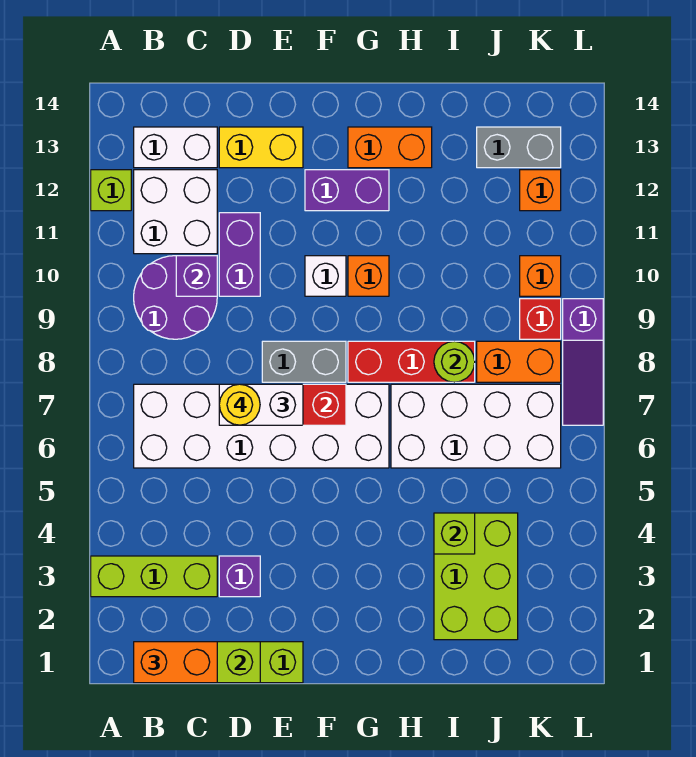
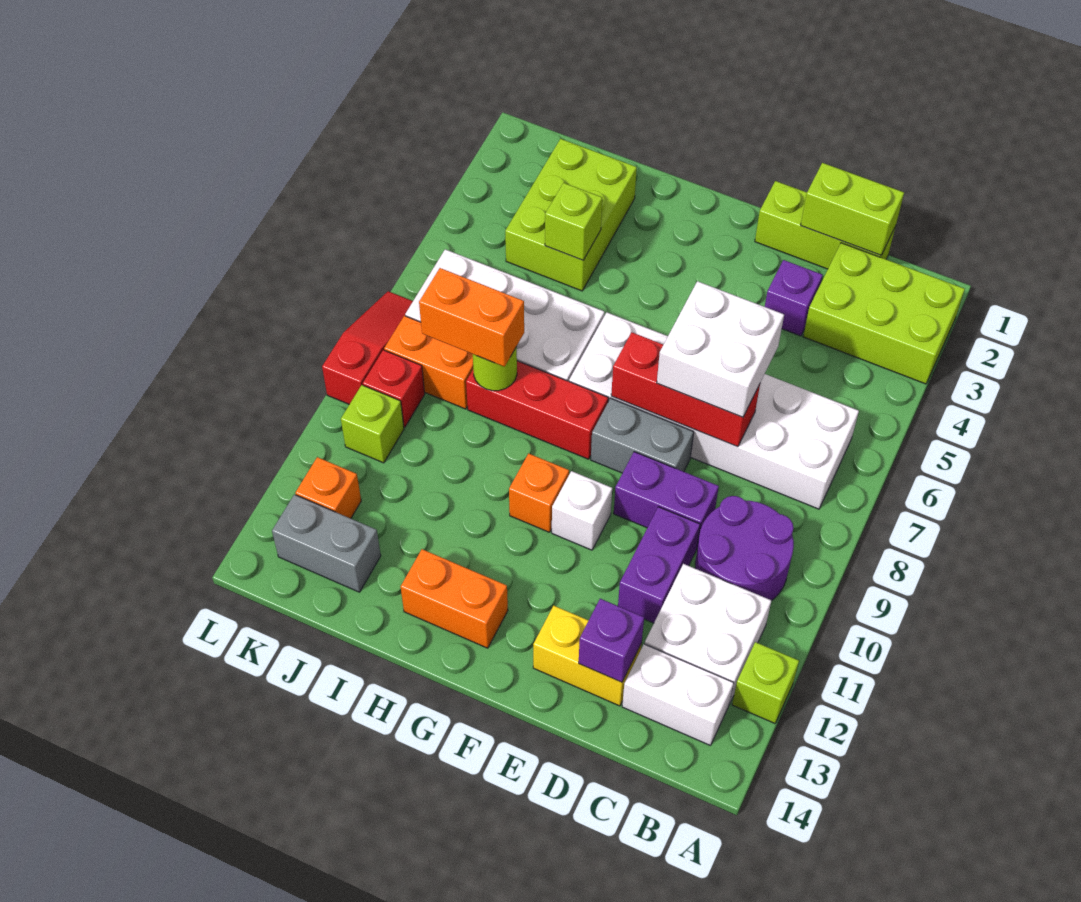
lime 1x3 brick [91,556,217,597] -> lime 2x3 brick [803,243,965,384]
orange 1x2 brick [134,642,217,683] -> orange 1x2 brick moved to [419,268,524,367]
purple 1x1 brick [176,256,217,296] -> purple 1x1 brick moved to [579,599,644,682]
white 1x2 brick [219,384,303,425] -> white 2x2 brick [657,281,784,417]
yellow 1x1 round brick [219,384,260,425] -> none
purple 1x2 brick [305,170,389,211] -> purple 1x2 brick moved to [614,452,719,548]
orange 1x1 brick [520,256,561,296] -> lime 1x1 brick [341,385,404,463]
purple 1x3 slope [563,299,603,425] -> red 1x3 slope [322,291,413,404]

